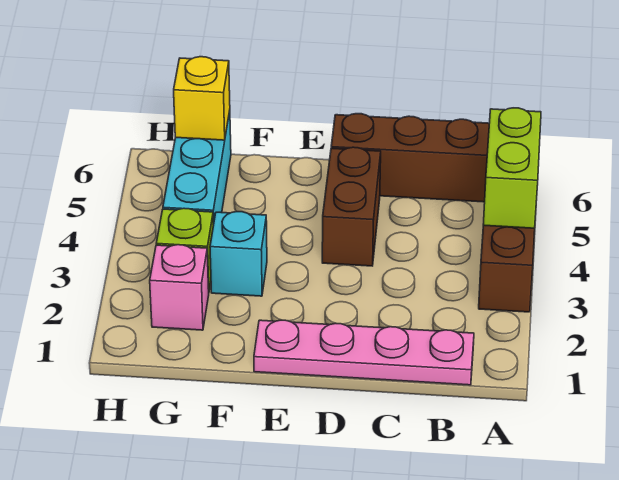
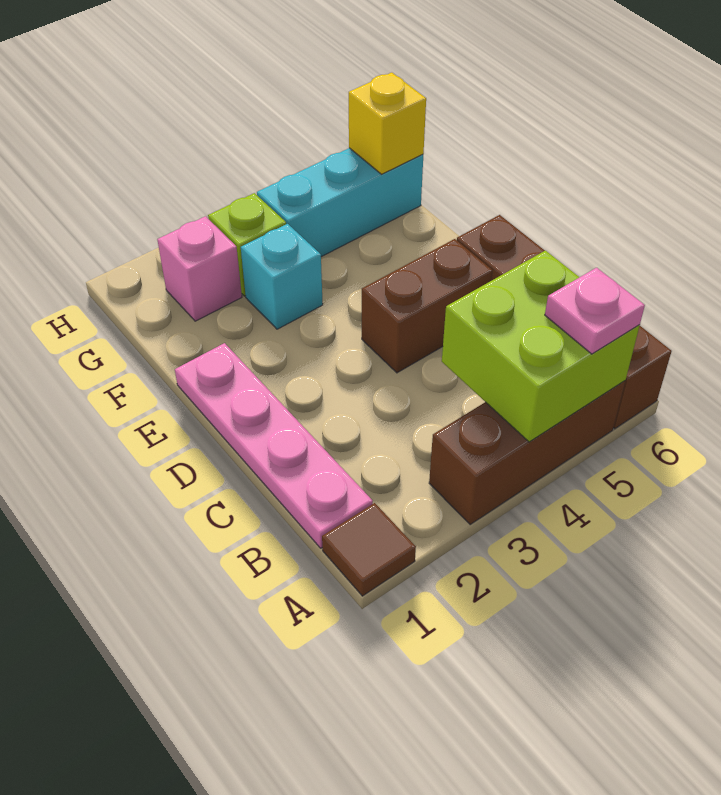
none -> brown 1x1 tile [322,503,416,596]
lime 1x2 brick [483,108,541,228] -> lime 2x2 brick [442,251,640,442]
none -> pink 1x1 plate [545,268,645,354]

